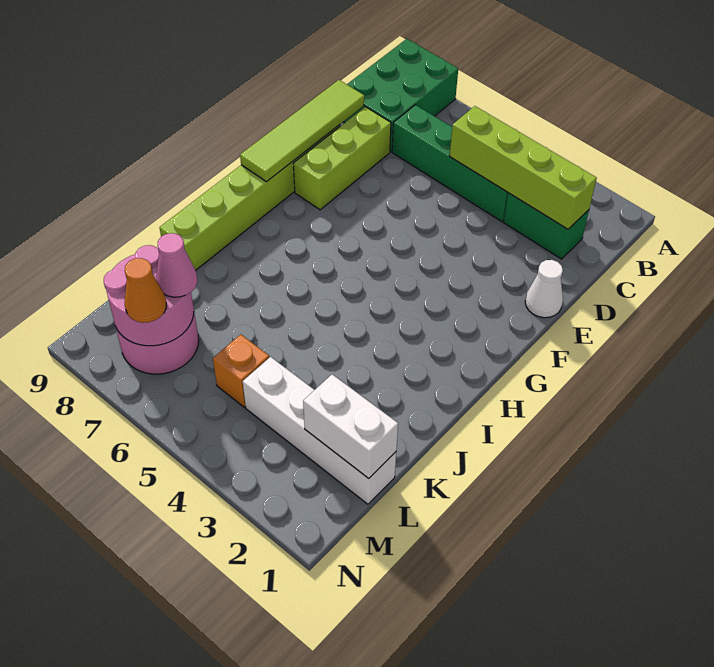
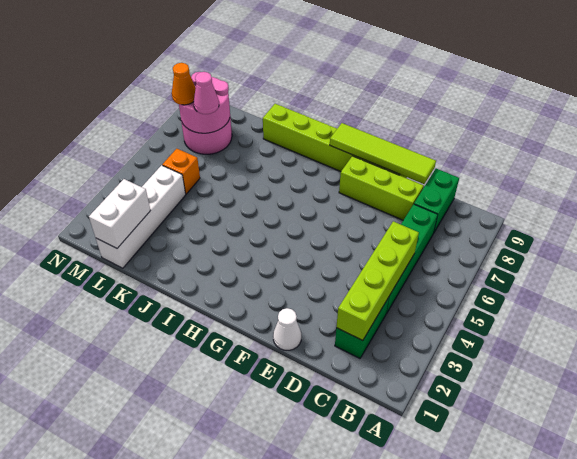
green 2x3 brick [344,39,458,152] -> green 1x2 brick [414,169,459,232]

